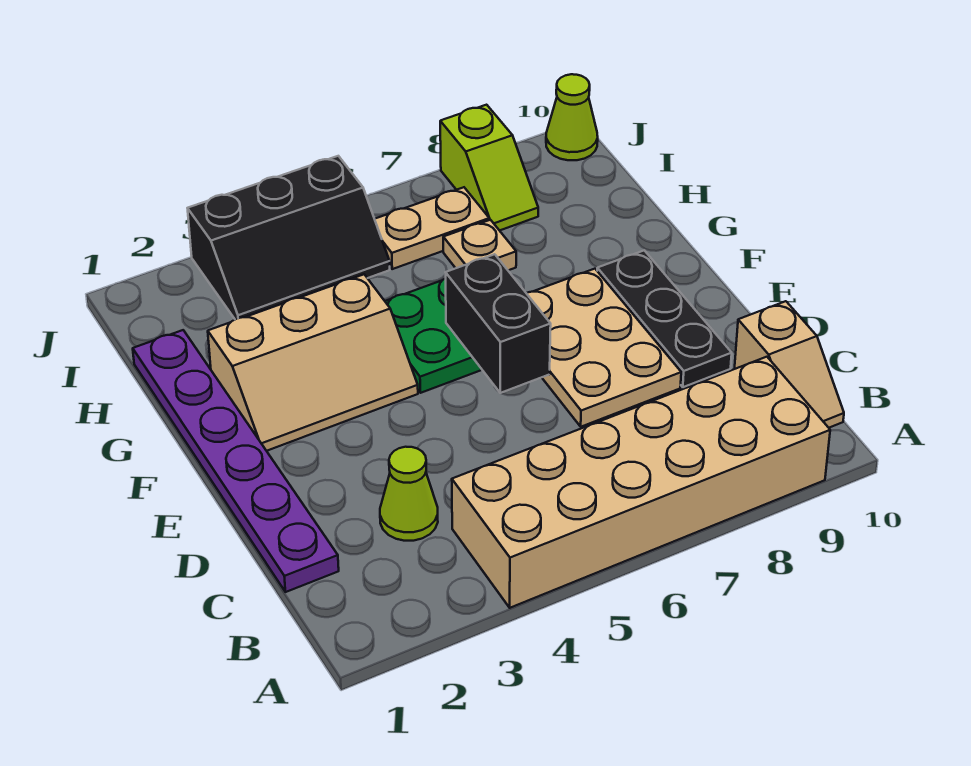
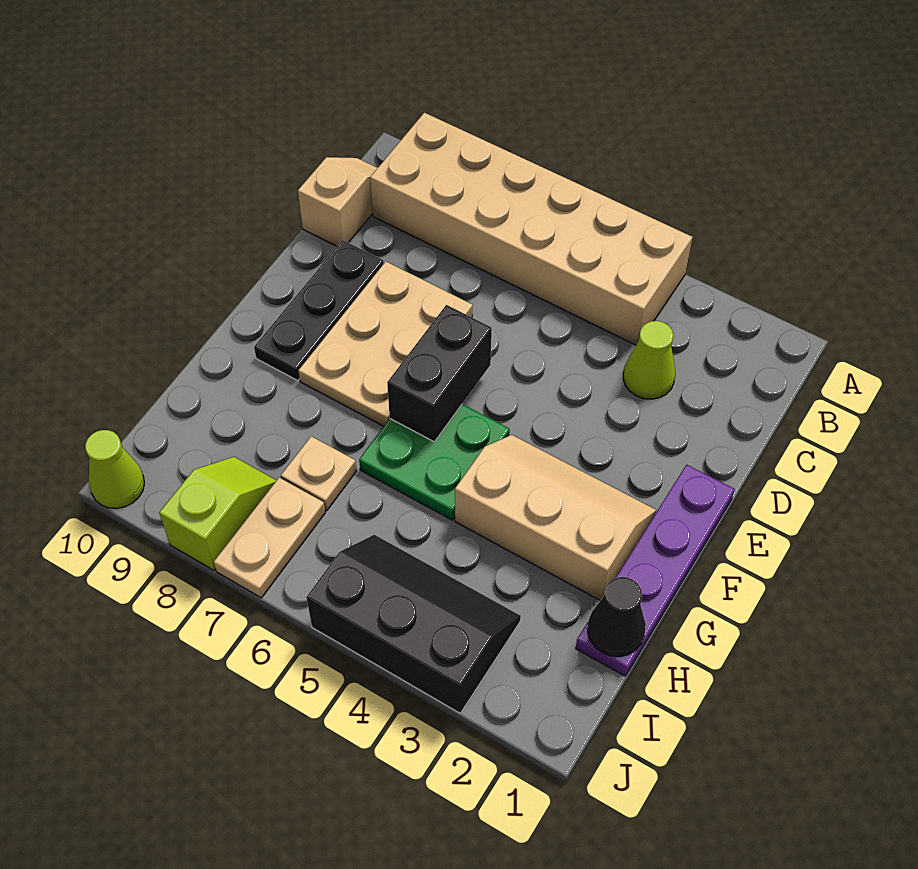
purple 1x6 plate [133,330,339,592] -> purple 1x4 plate [576,465,734,676]
none -> black 1x1 cone [588,577,646,657]
tan 1x2 plate [375,187,489,269] -> tan 1x2 plate turned to [214,478,325,598]

